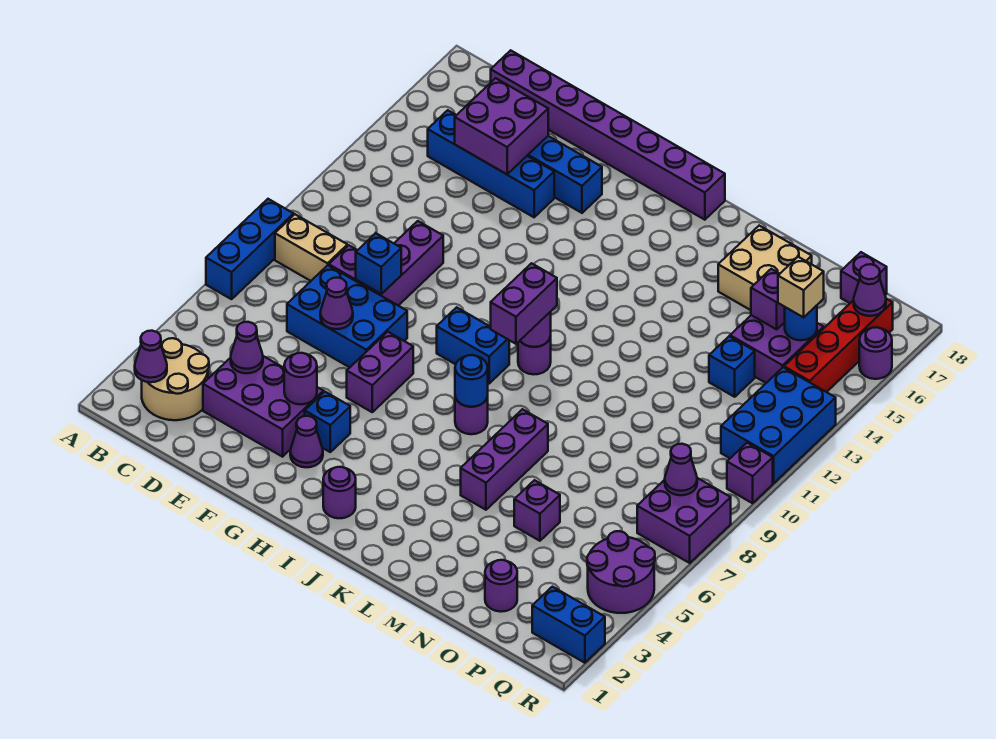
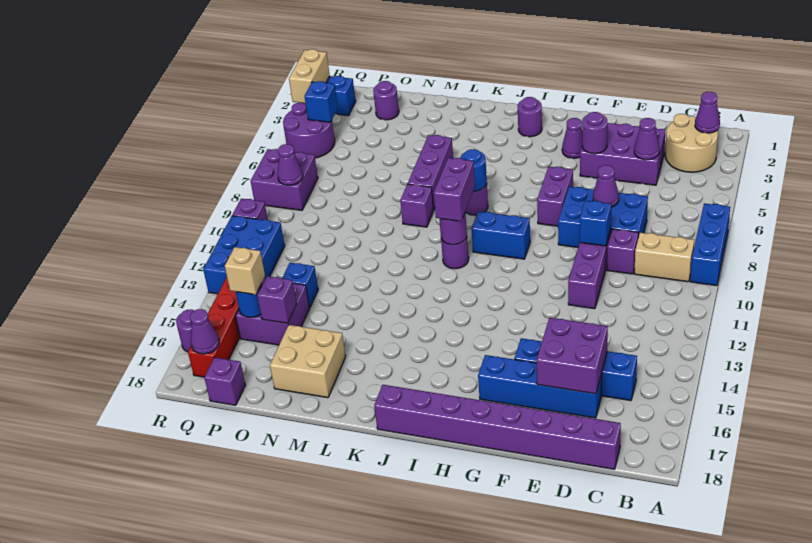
blue 1x1 brick [305,392,350,452] -> blue 1x1 brick moved to [305,81,338,122]
purple 1x1 brick [514,480,560,541] -> purple 1x1 brick moved to [400,184,434,227]
none -> tan 1x2 brick [289,49,330,103]

